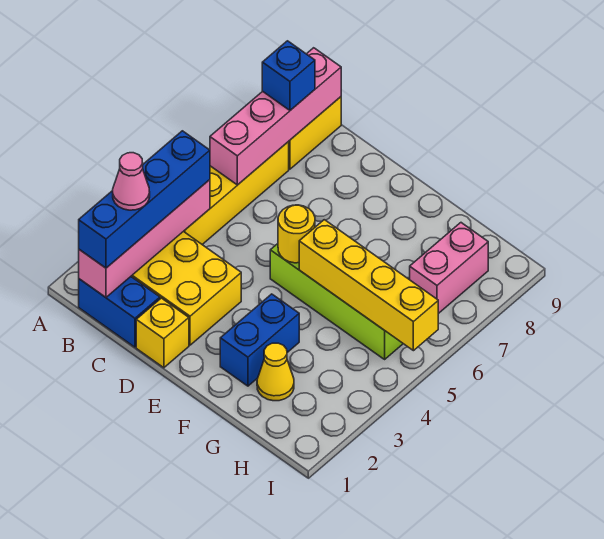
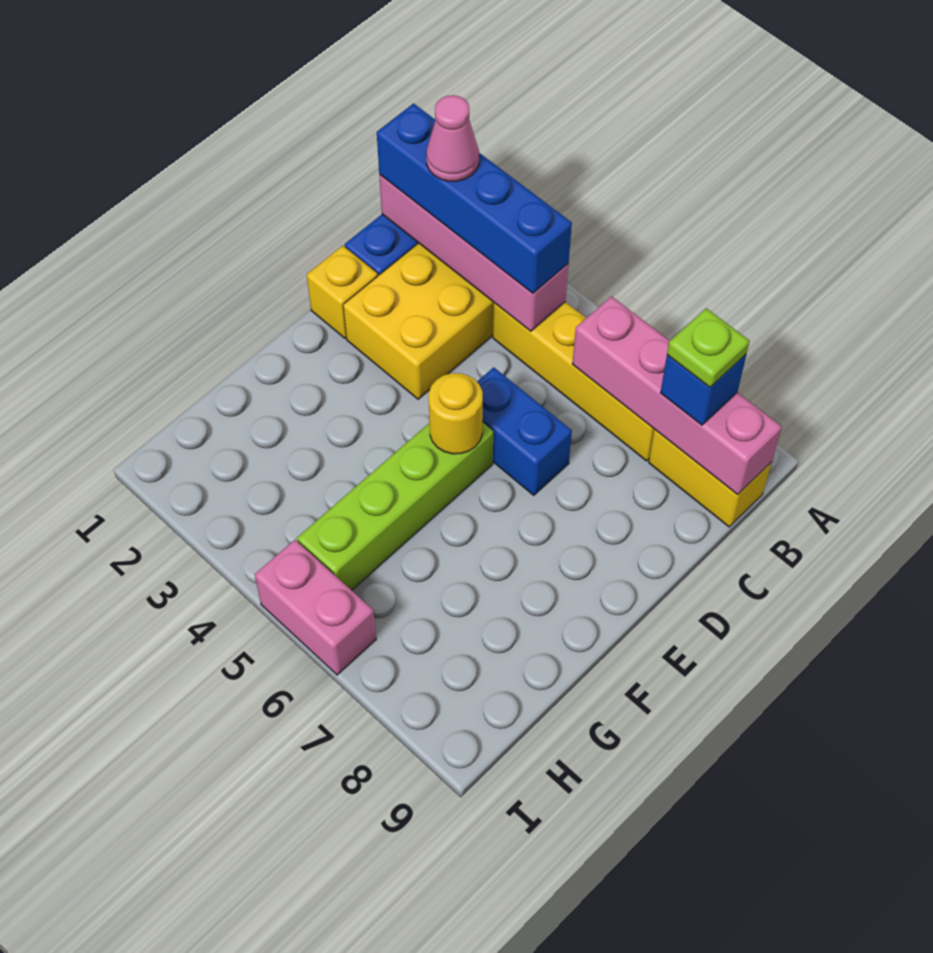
none -> lime 1x1 plate [667,308,750,387]
blue 1x2 brick [220,294,299,386] -> blue 1x2 brick moved to [477,367,572,495]
yellow 1x4 brick [299,220,438,351] -> none
yellow 1x1 cone [257,343,294,401] -> none
pink 1x2 brick [410,223,488,314] -> pink 1x2 brick moved to [255,540,376,675]

